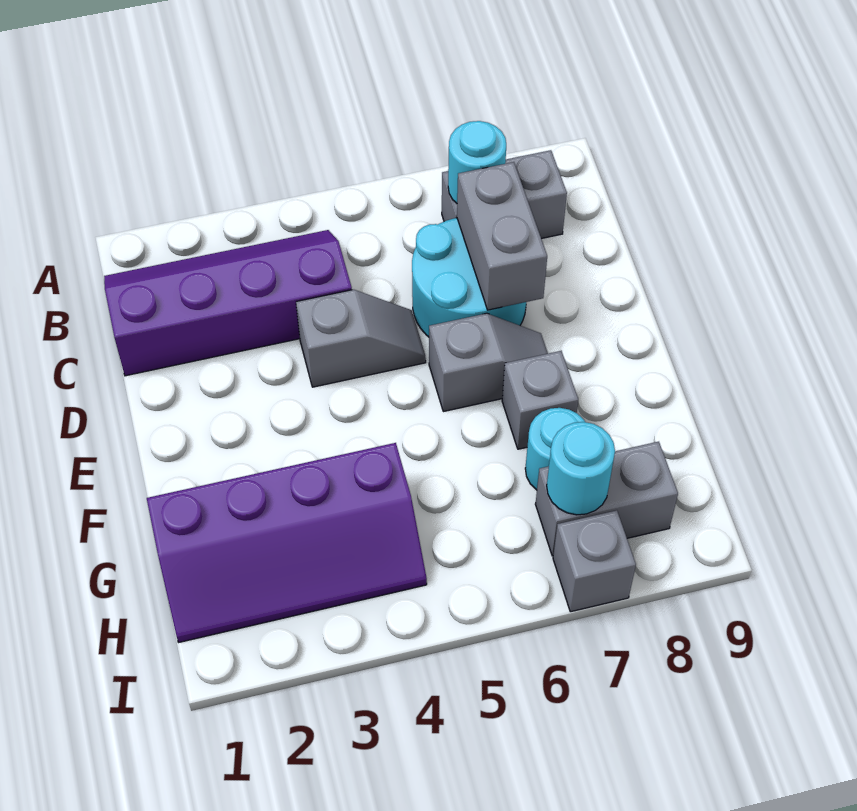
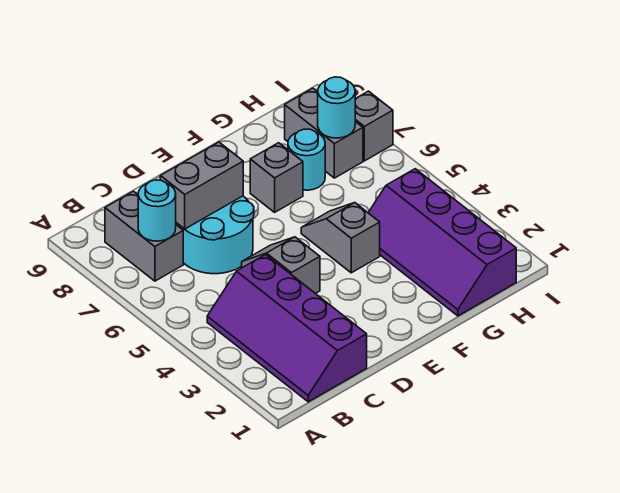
grey 1x2 slope [429,313,548,412] -> grey 1x2 slope moved to [301,203,380,273]
purple 2x4 slope [147,443,427,642] -> purple 2x4 slope turned to [368,169,516,316]

